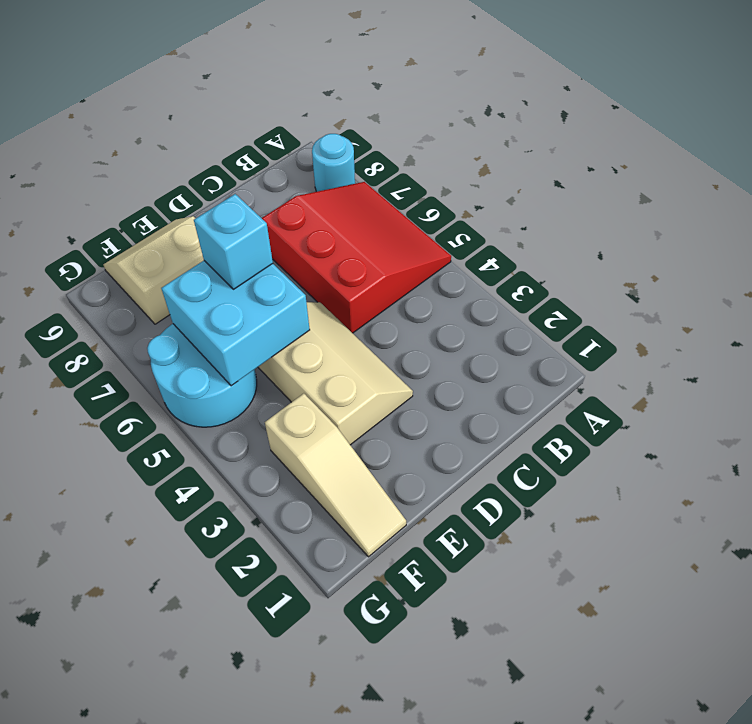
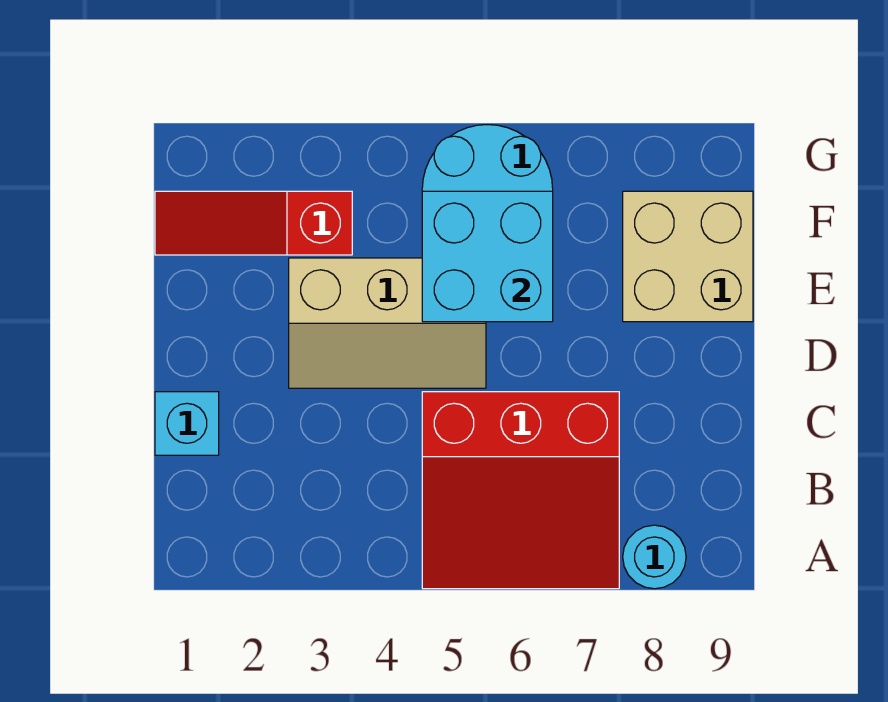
cyan 1x1 brick [194,194,273,289] -> cyan 1x1 brick moved to [155,392,219,455]
tan 2x2 slope [104,216,204,324] -> tan 2x2 brick [623,191,753,322]
tan 1x3 slope [265,393,406,557] -> red 1x3 slope [155,191,352,255]

